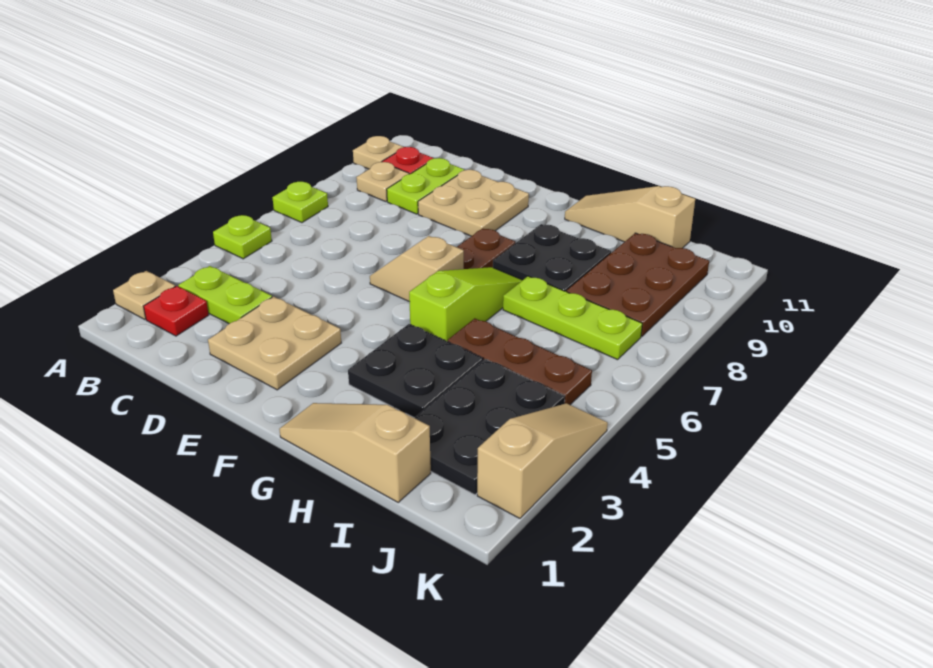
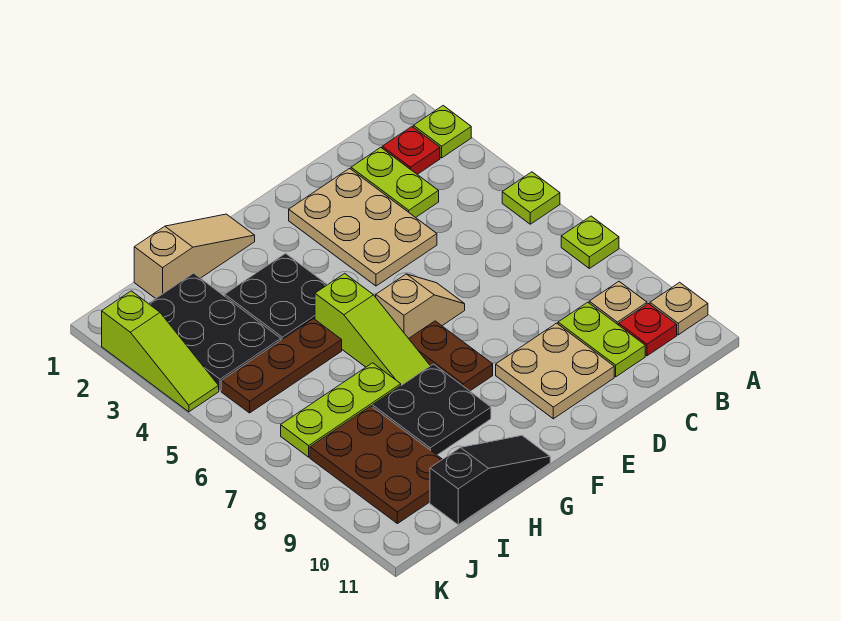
tan 1x1 plate [113,271,175,319] -> lime 1x1 plate [413,106,471,158]
lime 1x2 plate [178,266,272,324] -> lime 1x2 plate turned to [351,147,439,218]
tan 2x2 plate [208,297,341,390] -> tan 2x3 plate [289,168,437,286]
tan 1x3 slope [565,186,695,248] -> black 1x3 slope [430,435,550,525]
tan 1x3 slope [477,403,608,518] -> lime 1x3 slope [102,291,219,412]

